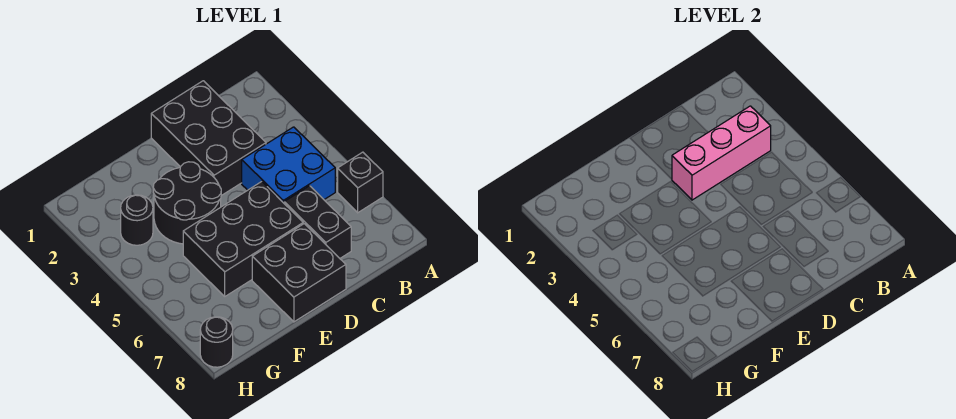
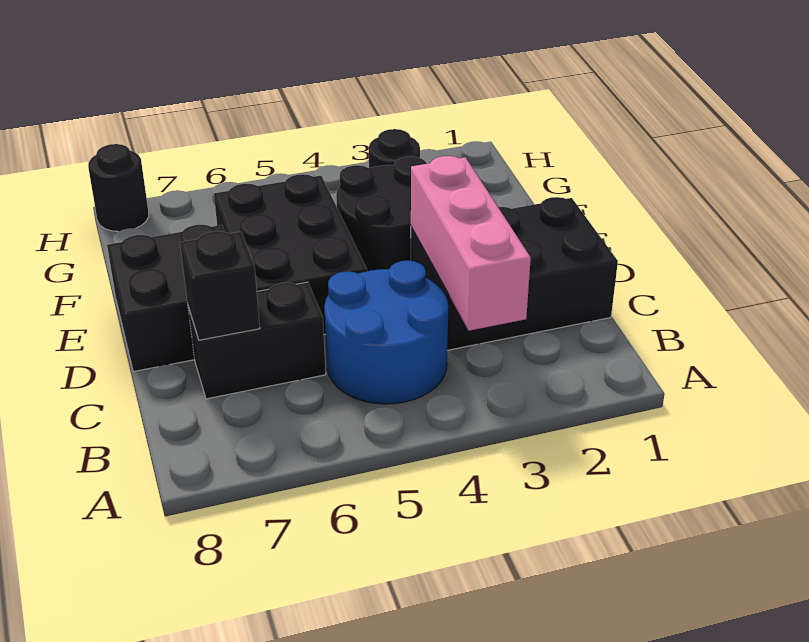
black 1x1 brick [338,152,383,213] -> black 1x1 brick moved to [180,231,260,340]
blue 2x2 brick [242,127,335,203] -> blue 2x2 round brick [324,261,448,404]

